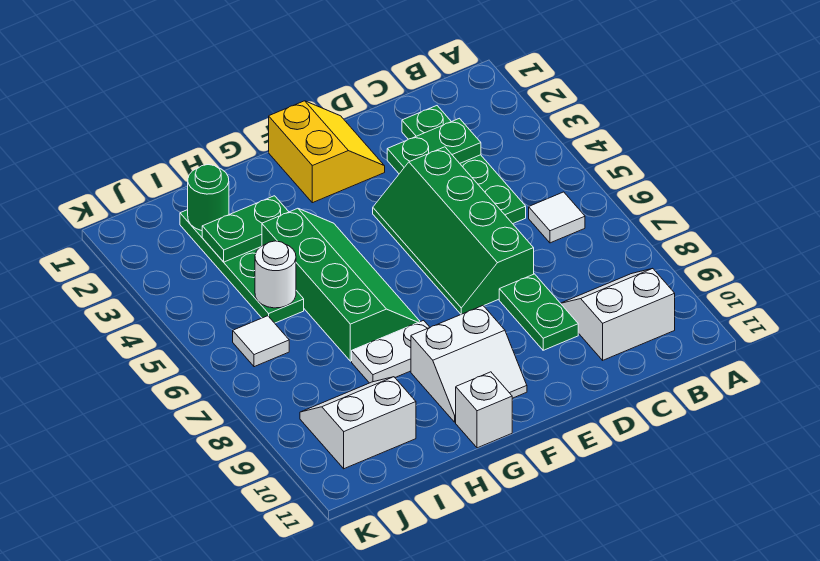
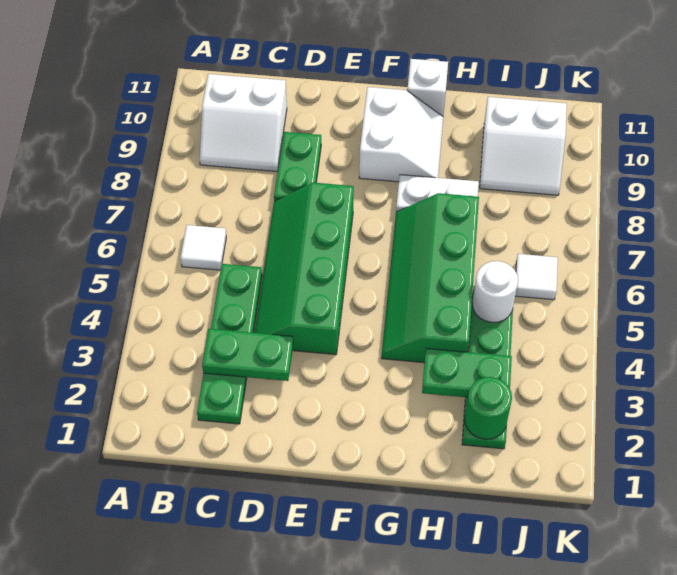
green 2x4 slope [373,147,534,314] -> green 2x4 slope turned to [254,183,354,355]
yellow 2x2 slope [269,101,385,203] -> none
white 2x2 slope [411,306,527,422] -> white 2x2 slope turned to [359,87,443,182]

